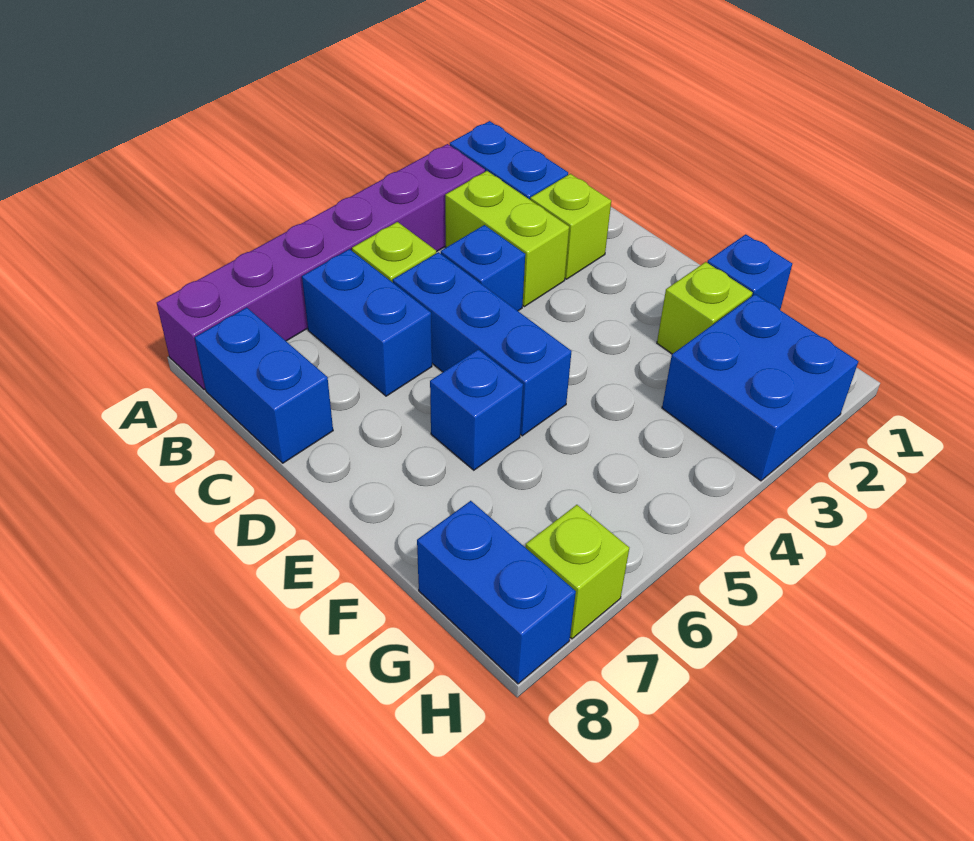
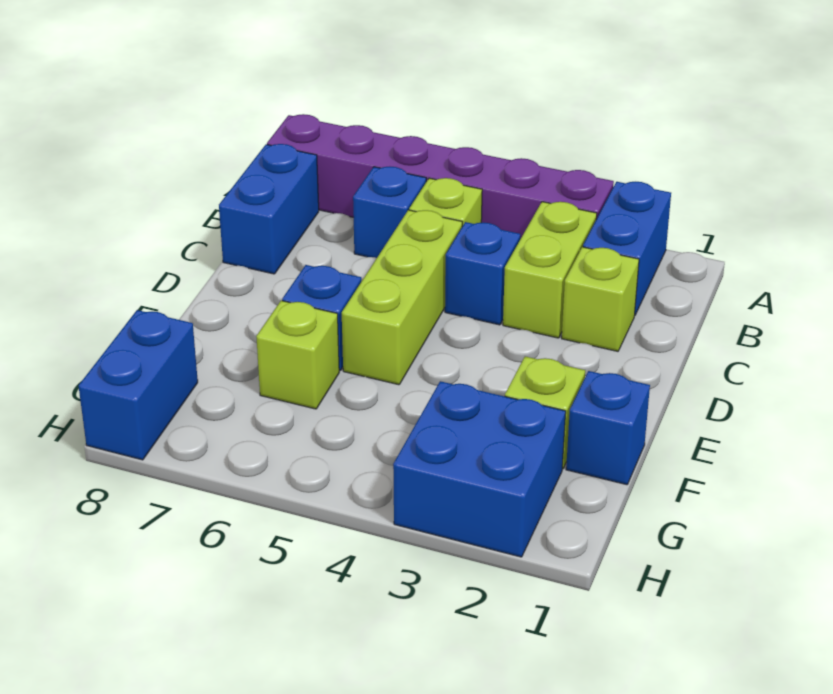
blue 1x2 brick [302,249,432,396] -> blue 1x1 brick [353,167,426,258]
blue 1x3 brick [393,252,572,436] -> lime 1x3 brick [342,210,462,385]
lime 1x1 brick [526,505,629,639] -> lime 1x1 brick moved to [256,301,339,409]

